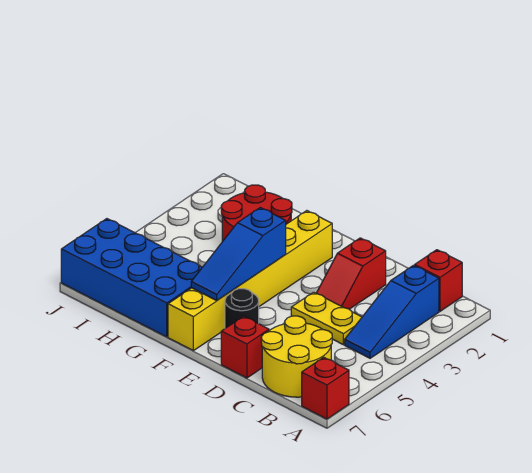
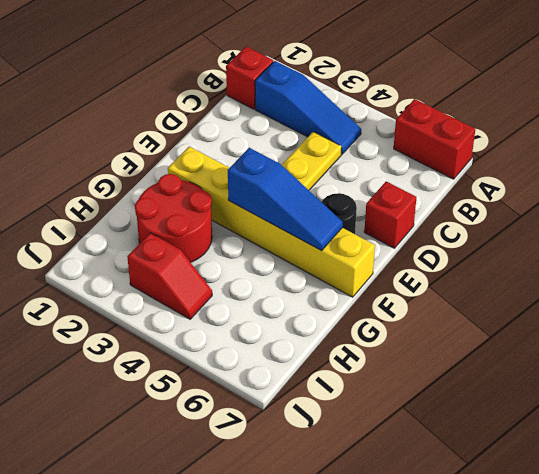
red 1x1 brick [302,357,349,419] -> red 1x2 brick [394,99,475,179]
yellow 2x2 round brick [261,316,332,397] -> none
red 1x2 slope [316,238,386,309] -> red 1x2 slope moved to [127,233,212,319]
blue 2x4 brick [61,219,202,337] -> none

